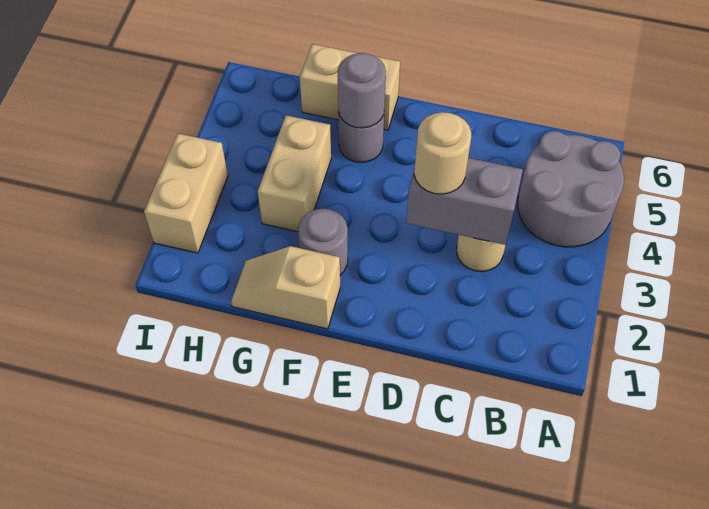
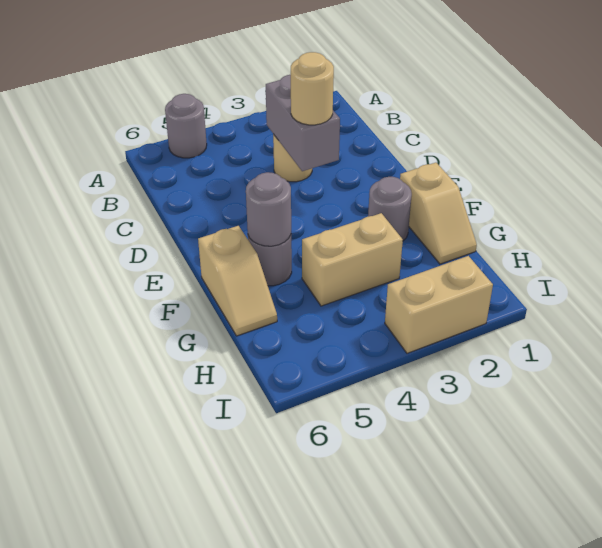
grey 2x2 round brick [518,131,624,247] -> grey 1x1 round brick [165,94,207,158]
tan 1x2 brick [300,44,400,130] -> tan 1x2 slope [198,226,277,336]

